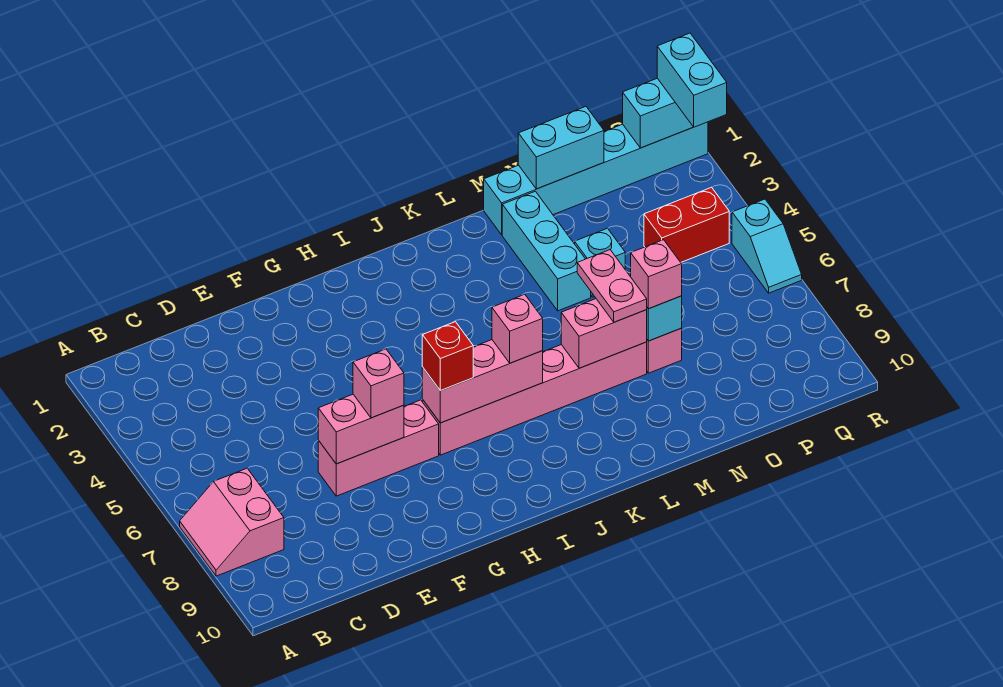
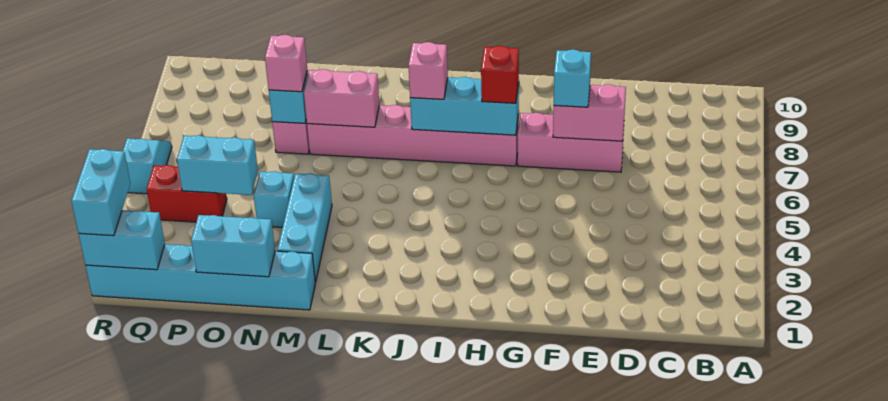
pink 2x2 slope [180,468,284,576] -> none
pink 1x1 brick [353,349,404,418] -> cyan 1x1 brick [554,50,591,107]
pink 1x3 brick [422,340,543,423] -> cyan 1x3 brick [410,77,519,135]
pink 1x2 plate [577,250,647,322] -> none
none -> cyan 1x2 brick [177,135,258,195]

